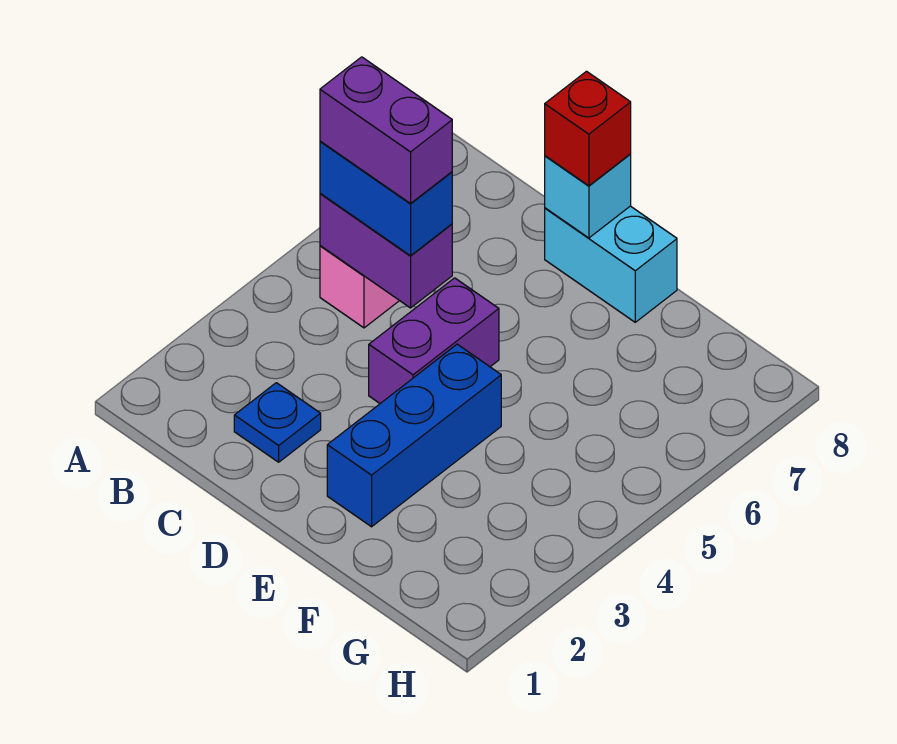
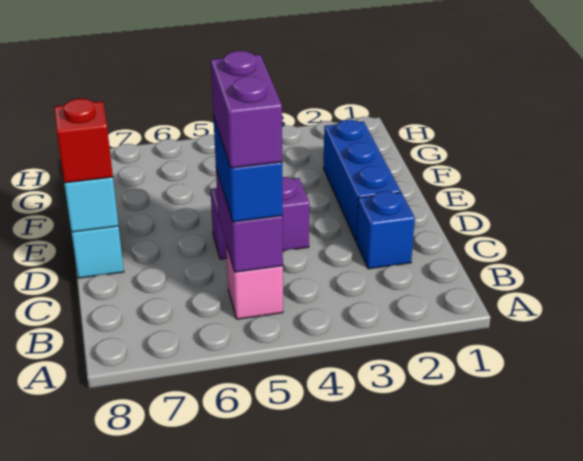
blue 1x1 plate [234,383,321,462] -> blue 1x1 brick [356,191,415,269]
blue 1x3 brick [327,344,501,527] -> blue 1x3 brick turned to [323,120,401,240]

